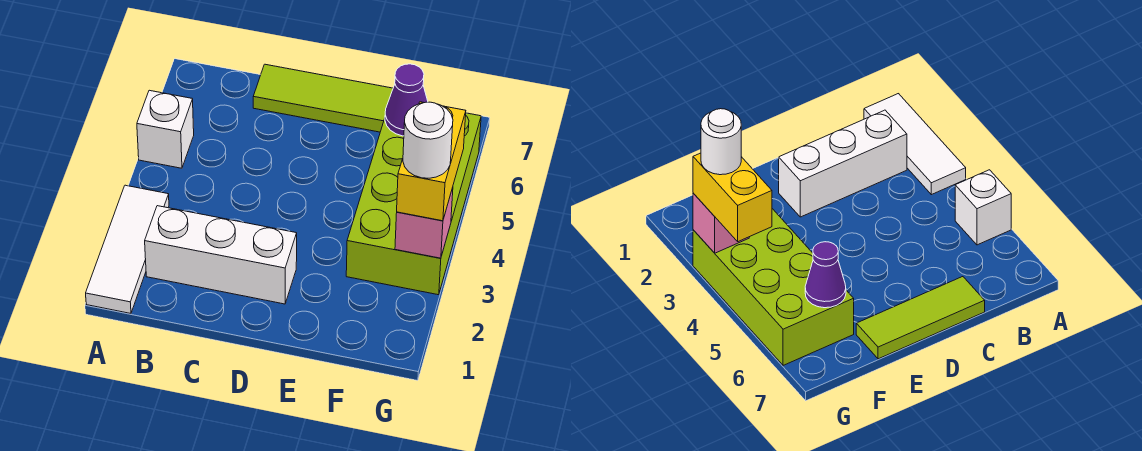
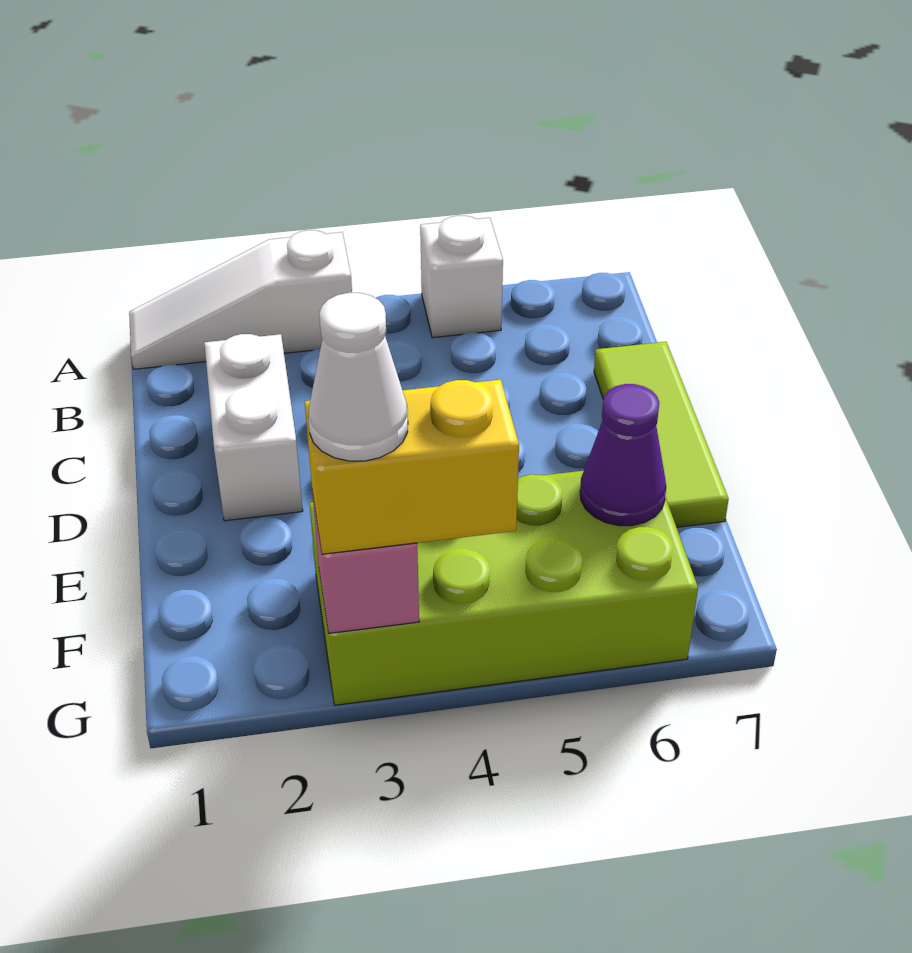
white 1x3 tile [86,185,169,313] -> white 1x3 slope [129,230,352,369]
white 1x3 brick [145,206,297,304] -> white 1x2 brick [204,334,303,521]
white 1x1 round brick [403,102,453,178] -> white 1x1 cone [308,293,408,461]

